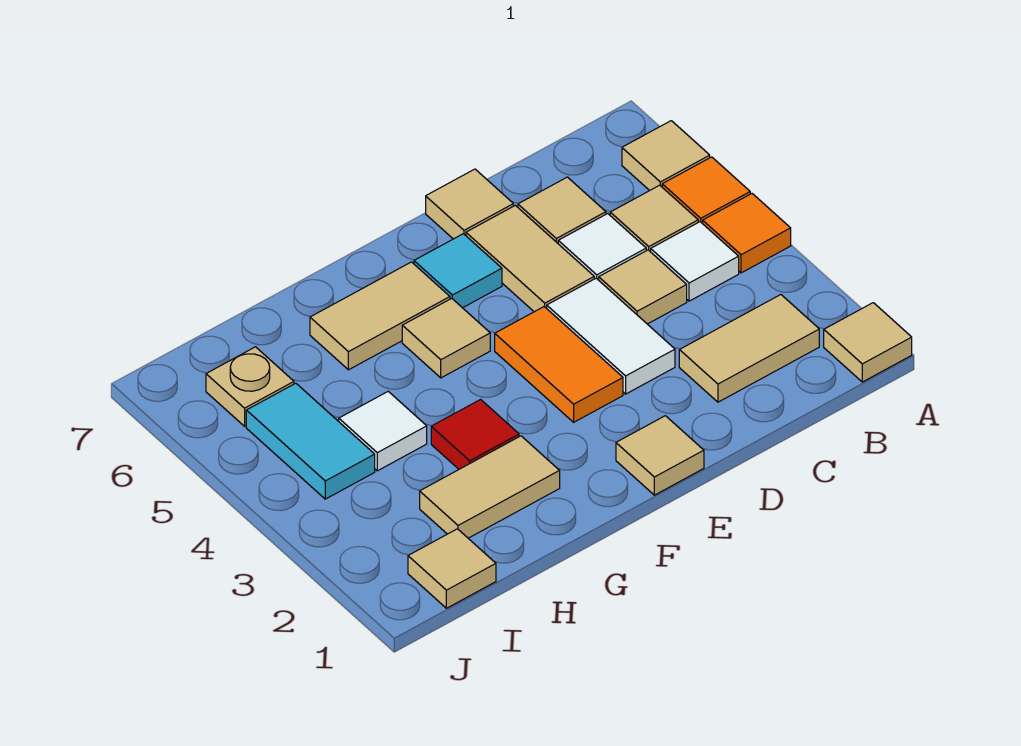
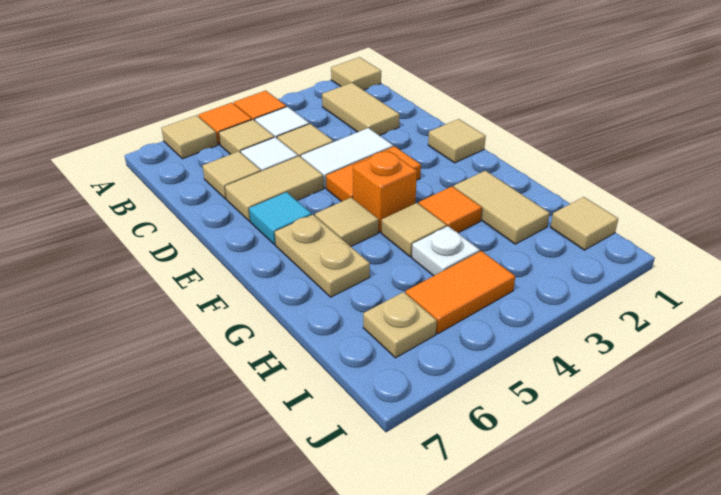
tan 1x1 tile [426,169,513,239] -> tan 1x1 tile moved to [381,203,446,257]
none -> orange 1x1 brick [353,151,417,233]
tan 1x2 tile [310,262,450,370] -> tan 1x2 plate [275,215,370,297]
red 1x1 tile [431,400,519,469] -> orange 1x1 tile [419,186,482,233]
white 1x1 tile [339,391,427,471] -> white 1x1 plate [412,226,480,276]
cyan 1x2 tile [246,383,375,499] -> orange 1x2 tile [406,251,515,334]

